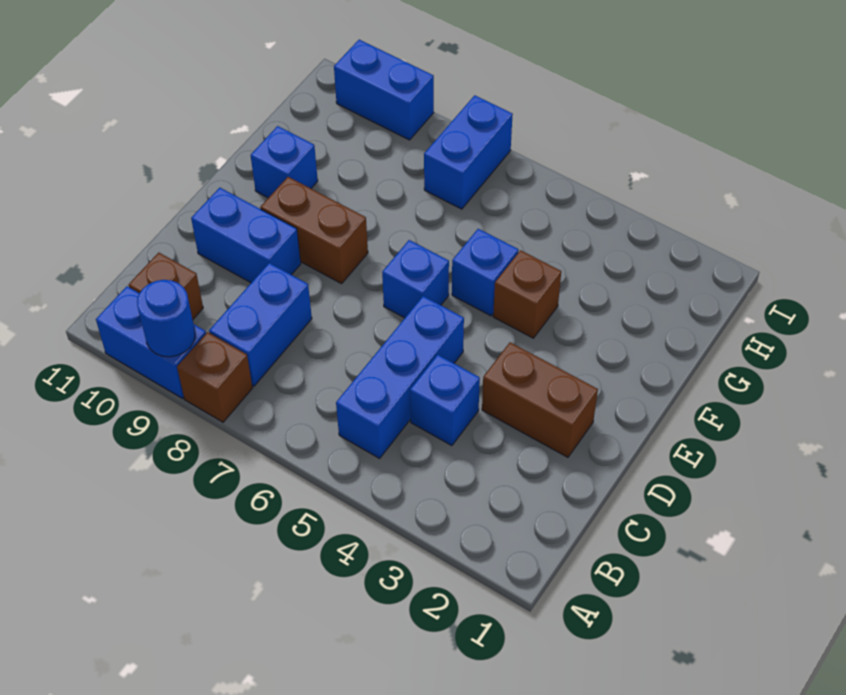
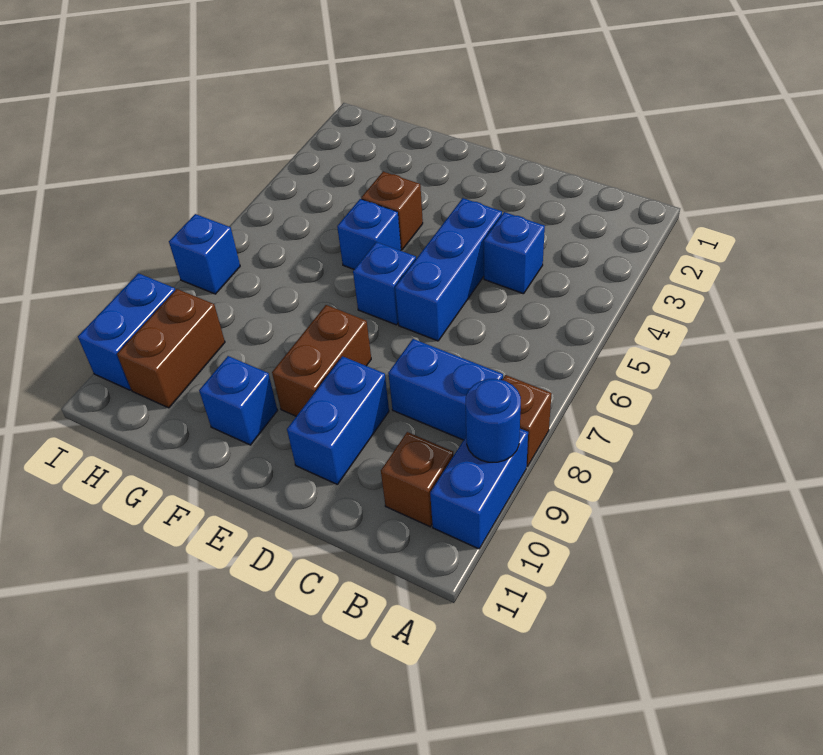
blue 1x3 brick [336,296,464,458] -> blue 1x3 brick turned to [395,198,502,341]
brown 1x2 brick [482,342,598,457] -> brown 1x2 brick moved to [117,289,225,408]
blue 1x2 brick [424,95,513,209] -> blue 1x1 brick [169,214,240,294]

